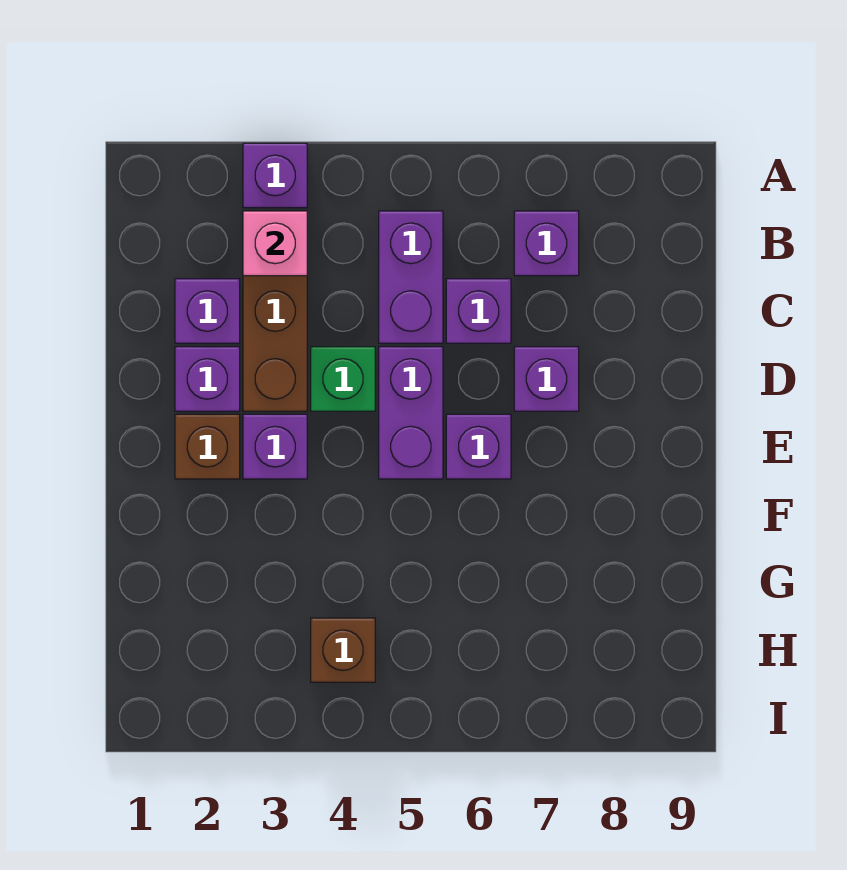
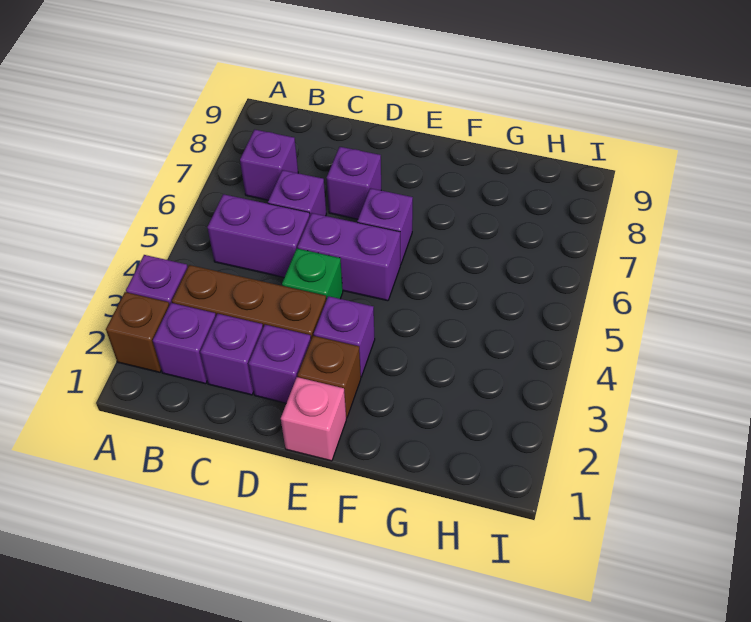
none -> purple 1x1 brick [153,303,216,384]
pink 1x1 brick [243,211,307,276] -> pink 1x1 brick moved to [281,377,346,461]
brown 1x1 brick [311,618,375,682] -> brown 1x1 brick moved to [106,292,169,372]

